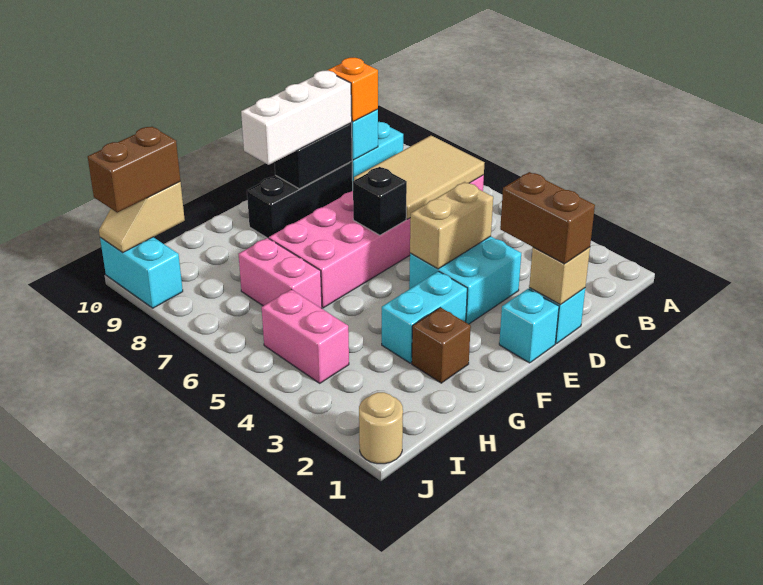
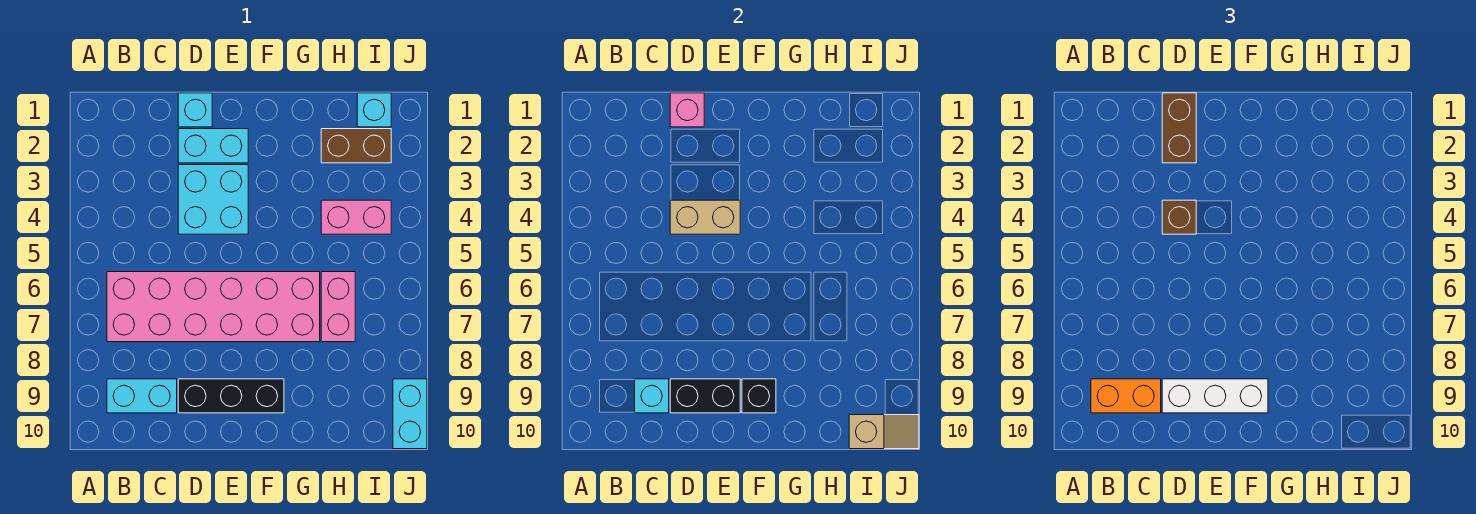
tan 2x3 tile [354,136,484,219] -> none
orange 1x1 brick [328,58,378,122] -> orange 1x2 brick [1091,379,1161,413]
tan 1x1 brick [529,247,590,305] -> pink 1x1 brick [670,93,704,127]
cyan 1x1 brick [499,289,559,363] -> cyan 1x1 brick moved to [357,93,391,127]
black 1x1 brick [353,167,407,235] -> black 1x1 brick moved to [742,379,776,413]
cyan 1x2 brick [382,271,467,363] -> cyan 1x2 brick moved to [178,129,248,163]
brown 1x1 brick [412,308,471,383] -> brown 1x1 brick moved to [1162,200,1196,234]
pink 1x2 brick [262,289,349,383] -> pink 1x2 brick turned to [321,200,391,234]
brown 1x2 brick [88,127,180,213] -> brown 1x2 brick moved to [321,129,391,163]
tan 1x1 round brick [359,392,403,464] -> none

